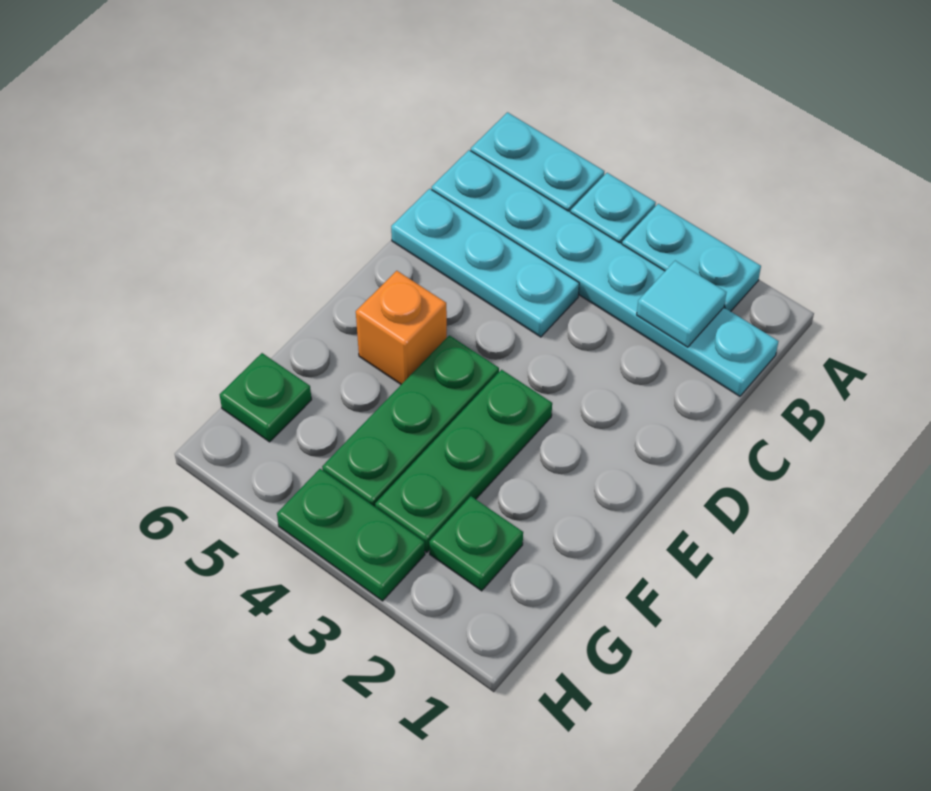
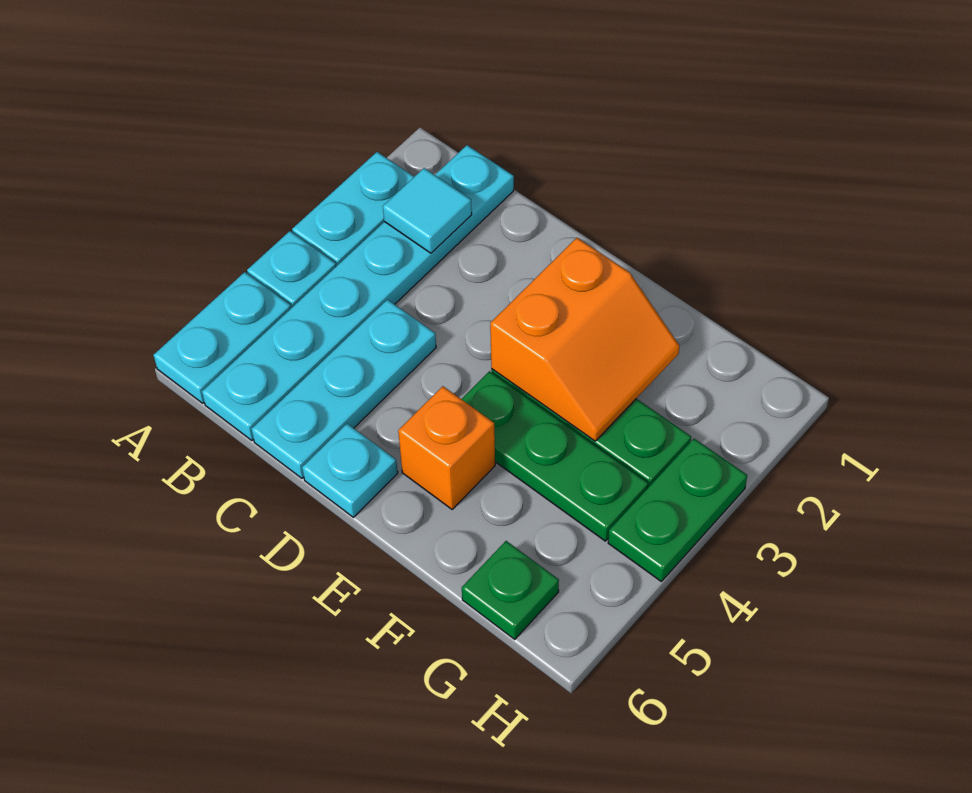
none -> cyan 1x1 plate [302,424,398,517]
none -> orange 2x2 slope [490,238,679,441]
green 1x1 plate [429,496,523,591] -> none

